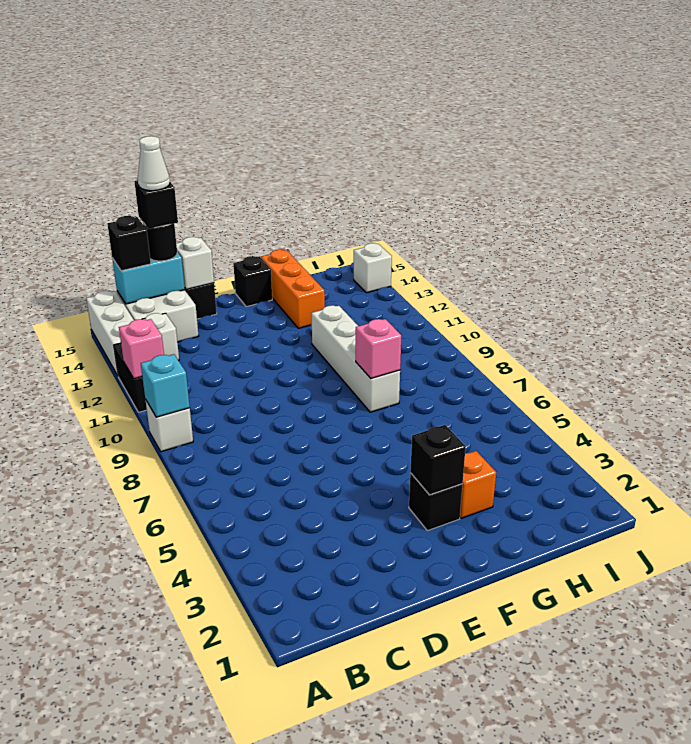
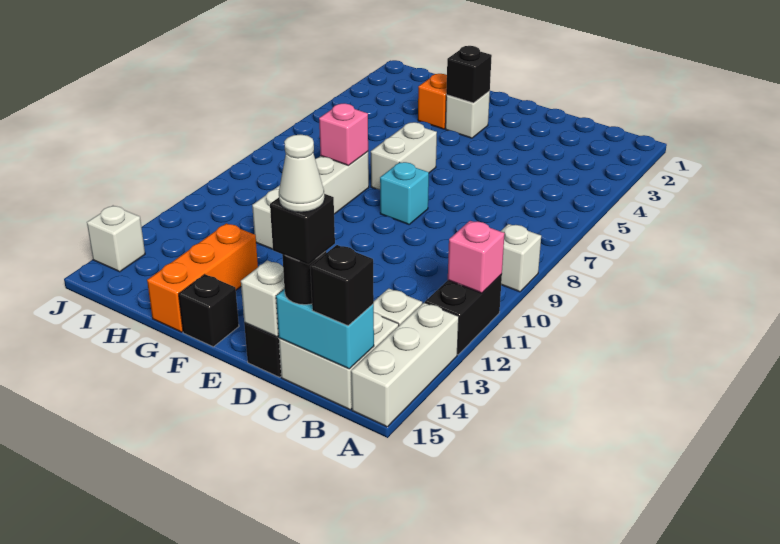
cyan 1x1 brick [141,354,190,417] -> cyan 1x1 brick moved to [380,162,429,224]
black 1x1 brick [409,473,463,531] -> white 1x1 brick [445,91,490,138]
none -> white 1x2 brick [371,122,437,190]

